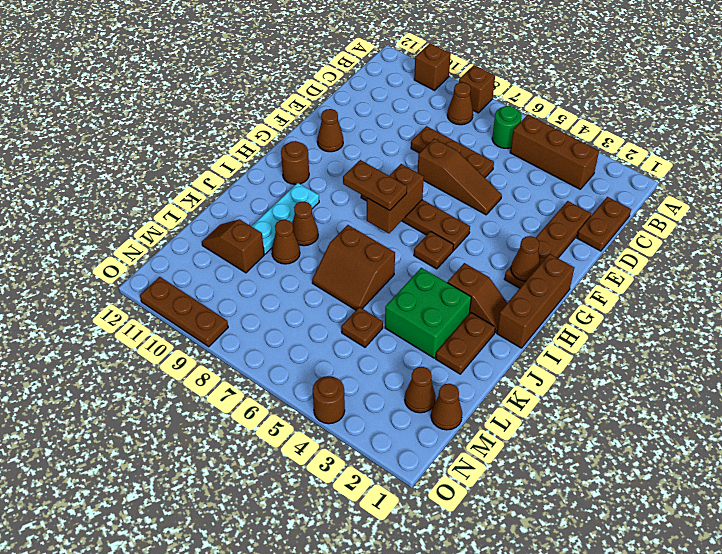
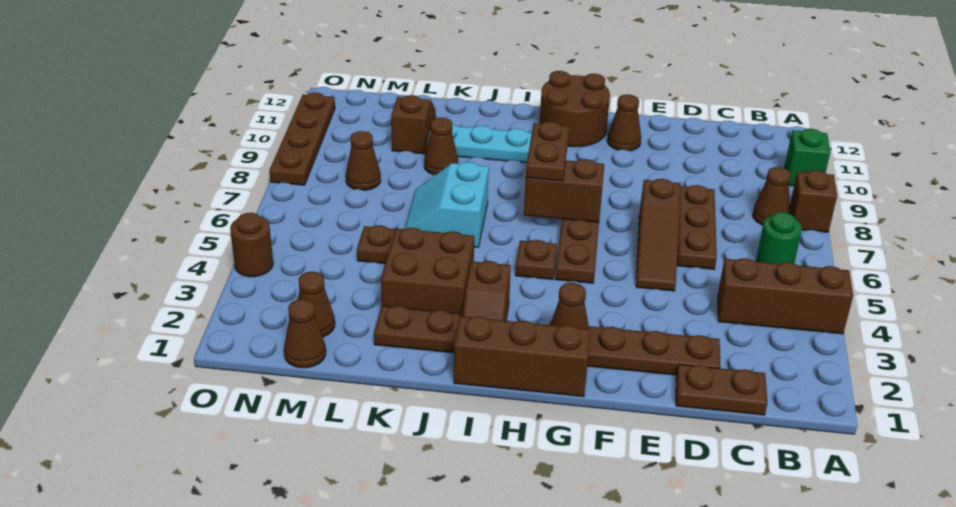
brown 1x1 brick [414,43,451,90] -> green 1x1 brick [785,129,830,186]
brown 1x3 brick [510,115,599,189] -> brown 1x3 brick turned to [718,258,853,334]
brown 1x1 round brick [281,141,309,184] -> brown 2x2 round brick [540,71,610,147]
green 2x2 brick [385,268,471,358] -> brown 2x2 brick [381,228,474,314]
brown 2x2 slope [312,225,395,310] -> cyan 2x2 slope [405,162,489,247]
brown 1x1 cone [292,202,318,246] -> brown 1x1 cone moved to [346,131,381,190]
brown 1x3 plate [140,277,228,347] -> brown 1x4 plate [269,93,335,185]

